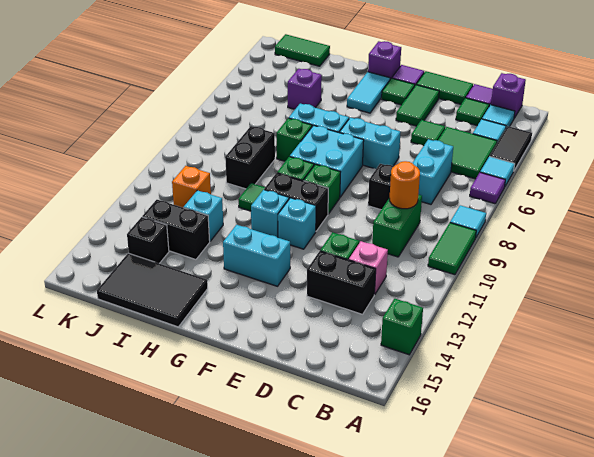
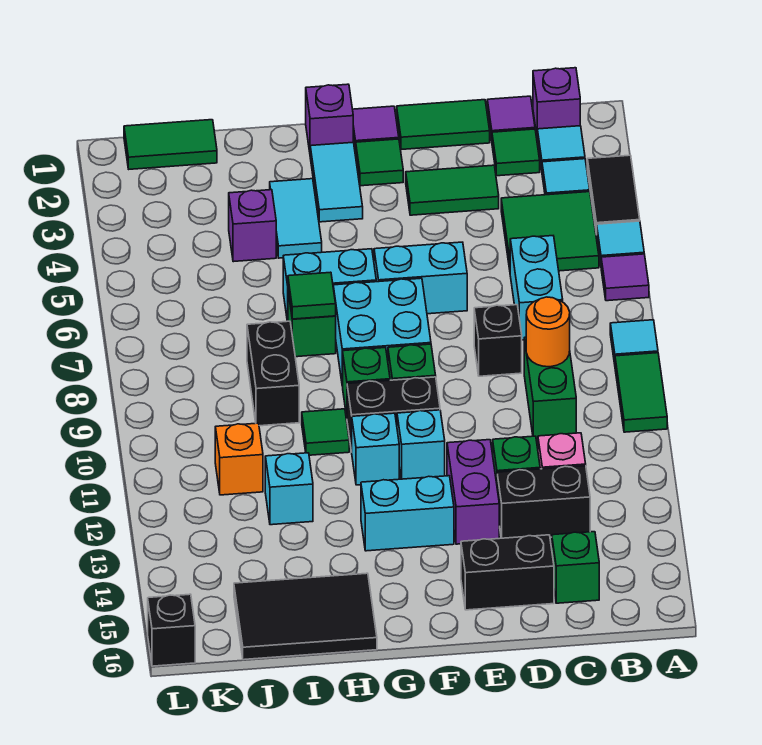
green 1x1 brick [381,299,423,355] -> green 1x1 brick moved to [552,532,599,603]
green 1x1 tile [411,120,445,146] -> green 1x1 tile moved to [288,272,336,319]
green 1x2 tile [396,85,439,126] -> green 1x2 tile turned to [406,165,499,215]
none -> purple 1x2 brick [447,440,499,544]
none -> cyan 1x2 tile [270,179,322,258]
black 1x2 brick [142,200,210,260] -> black 1x2 brick moved to [461,535,554,610]
black 1x1 brick [127,217,169,264] -> black 1x1 brick moved to [148,594,195,666]

